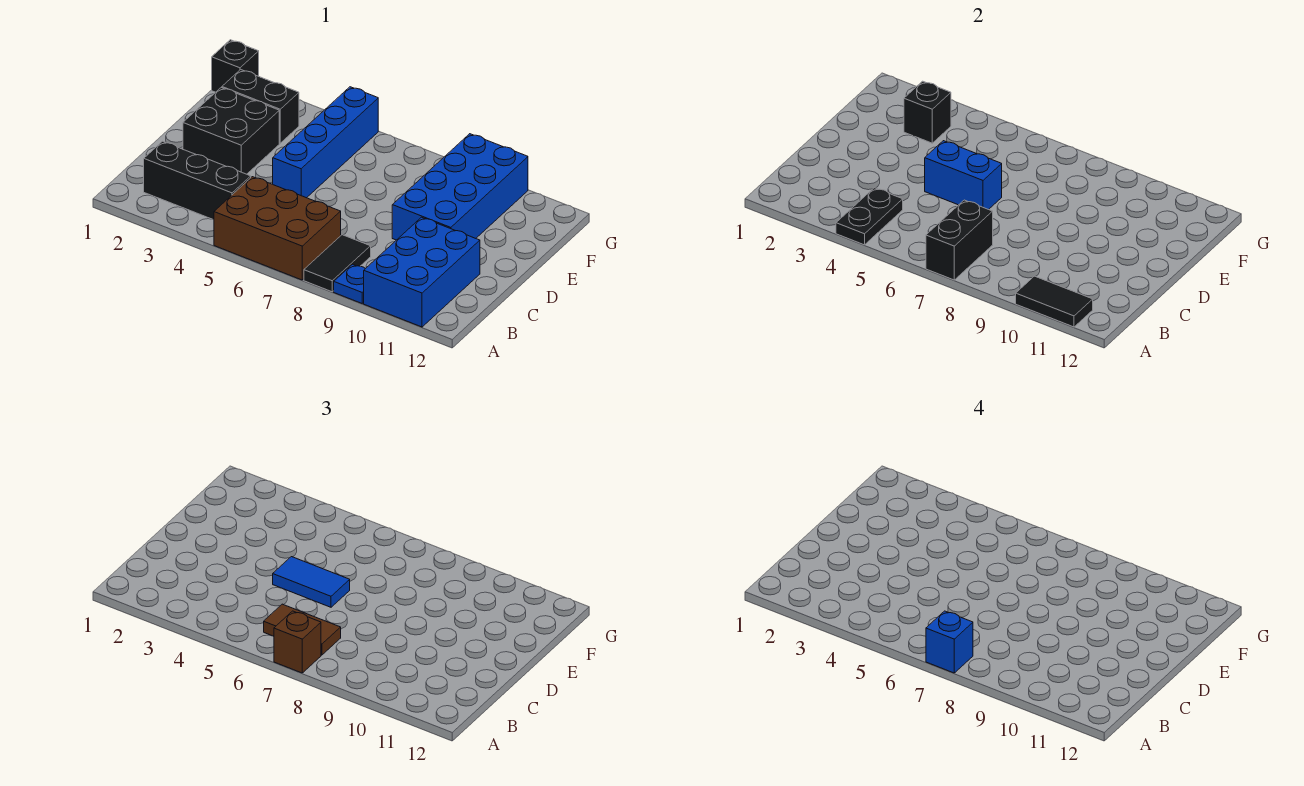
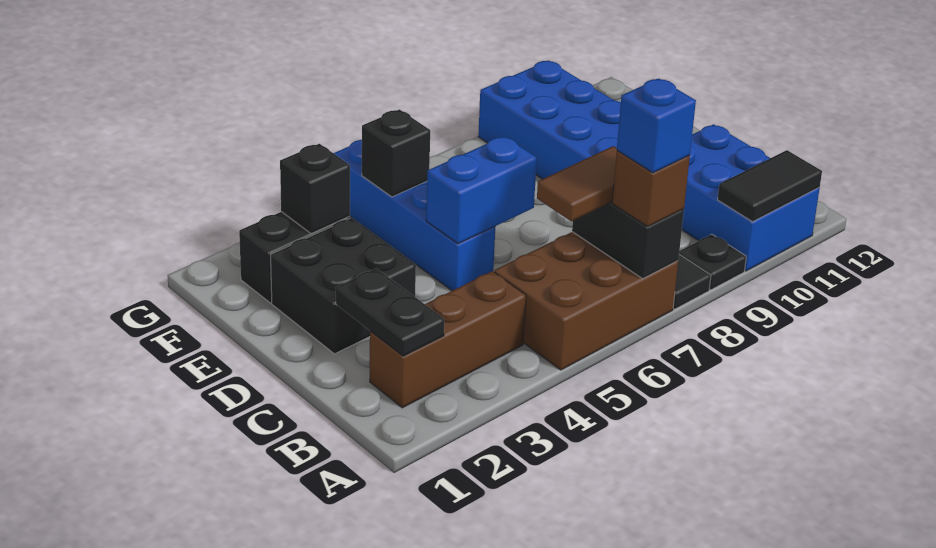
black 1x2 plate [836,188,903,245] -> black 1x2 plate moved to [336,268,445,356]
blue 1x1 plate [334,264,365,303] -> black 1x1 plate [679,234,746,290]
black 1x3 brick [144,141,251,220] -> brown 1x3 brick [370,271,526,408]
blue 1x2 tile [273,557,350,607] -> none
black 1x1 brick [212,40,259,92] -> black 1x1 brick moved to [362,110,430,197]

